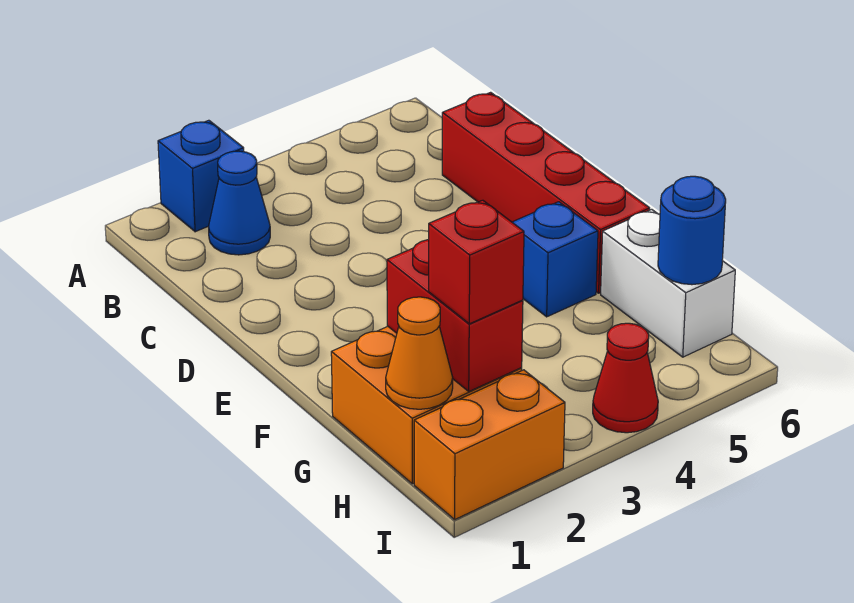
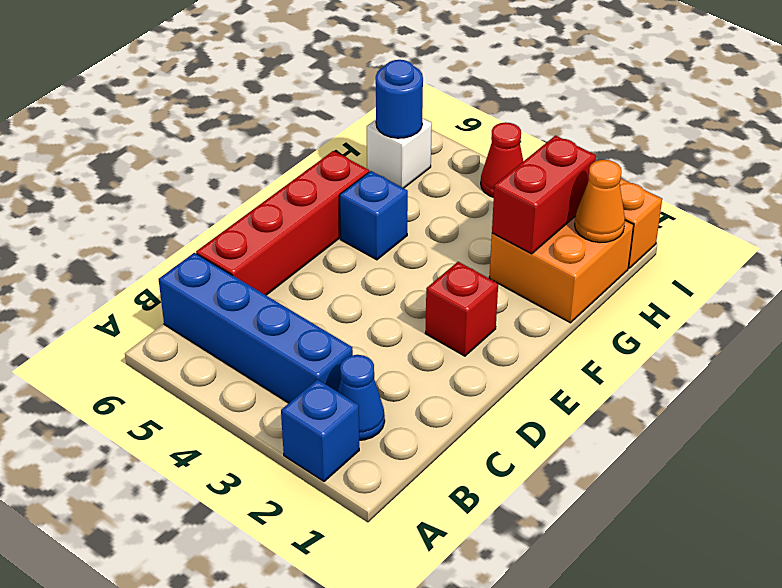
none -> blue 1x4 brick [159,253,353,403]
white 1x2 brick [601,209,735,357] -> white 1x1 brick [367,118,432,188]
red 1x1 brick [429,200,524,324] -> red 1x1 brick moved to [426,262,498,356]

